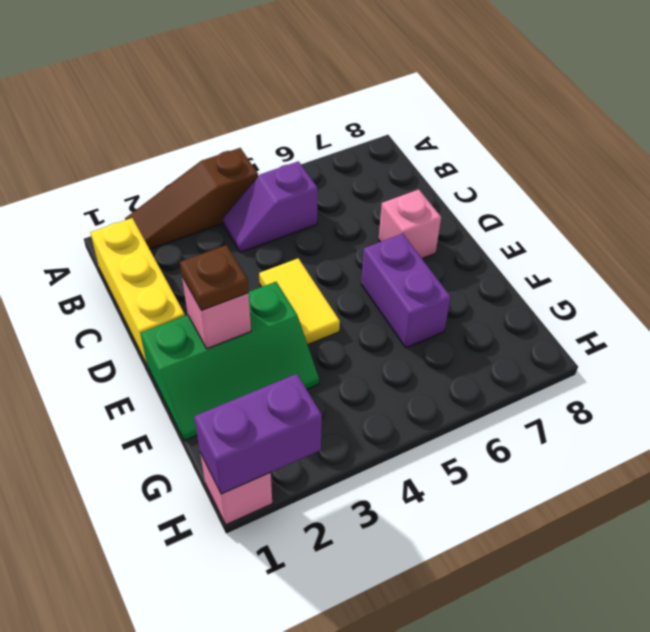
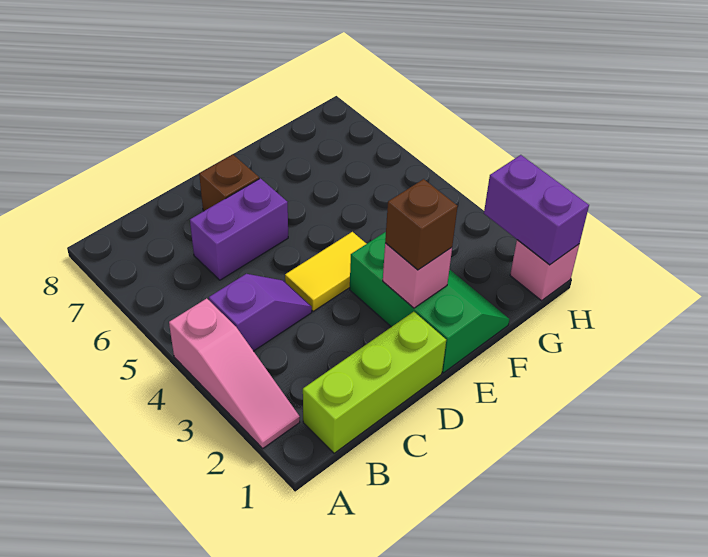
brown 1x3 slope [125,148,258,249] -> pink 1x3 slope [169,298,300,448]
yellow 1x3 brick [90,218,185,366] -> lime 1x3 brick [303,312,446,453]
purple 1x2 slope [223,161,318,252] -> purple 1x2 slope turned to [209,274,312,351]
pink 1x1 brick [379,189,441,259] -> brown 1x1 brick [199,154,259,211]
brown 1x1 plate [180,245,248,310] -> brown 1x1 brick [385,179,458,270]
purple 1x2 brick [361,234,451,348] -> purple 1x2 brick moved to [190,178,288,280]

